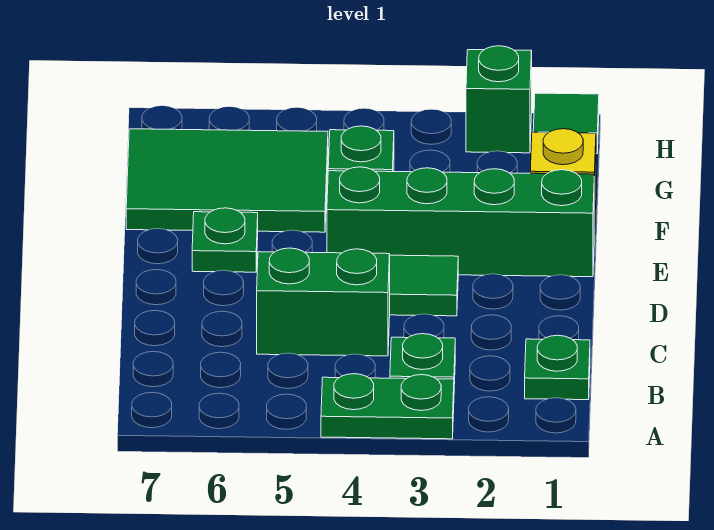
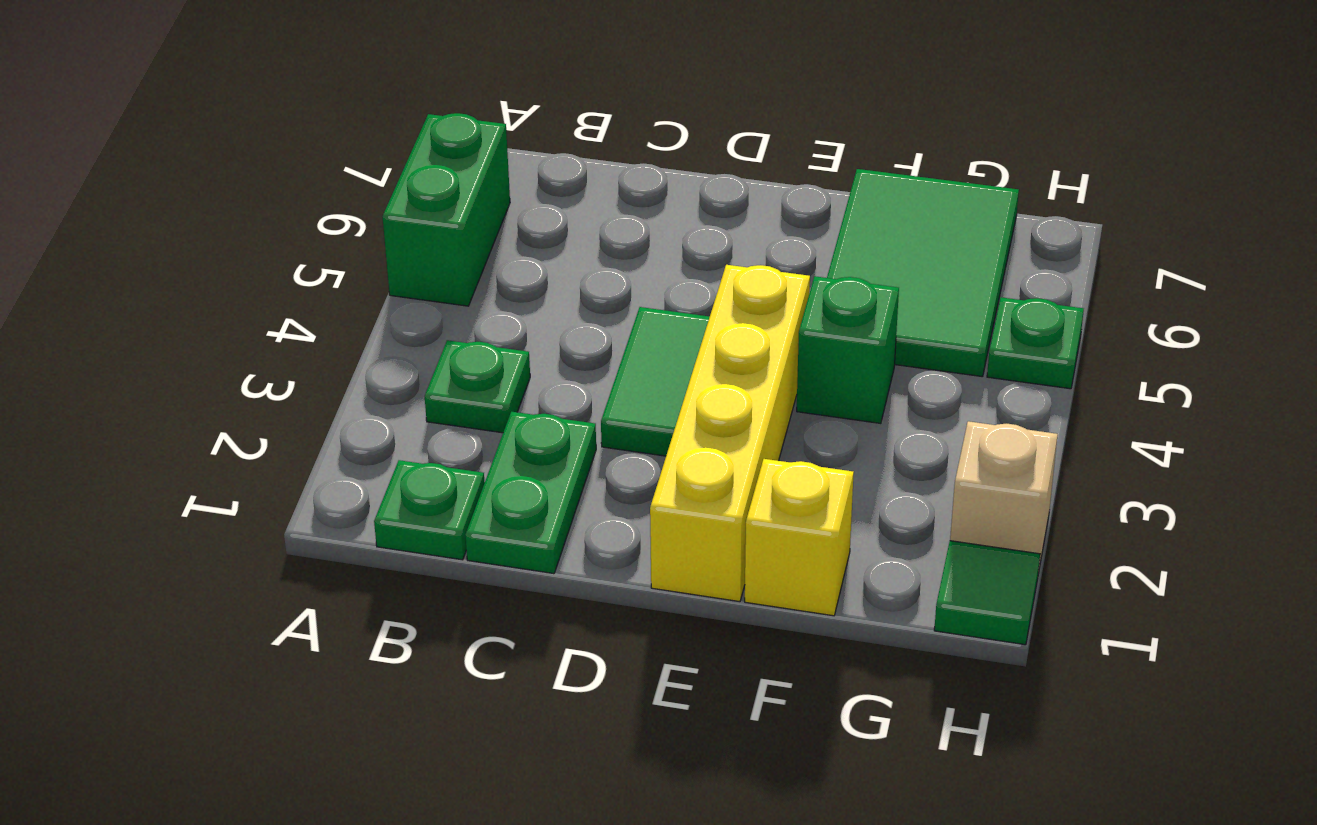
green 1x2 plate [321,374,454,439] -> green 1x2 plate moved to [465,412,596,574]
green 1x2 brick [257,248,390,356] -> green 1x2 brick moved to [382,113,510,306]
green 1x4 brick [327,167,594,277] -> yellow 1x4 brick [650,265,810,602]
green 1x1 plate [192,208,258,272] -> green 1x1 plate moved to [987,297,1084,389]
green 1x1 brick [466,46,532,153] -> tan 1x1 brick [950,421,1058,573]

